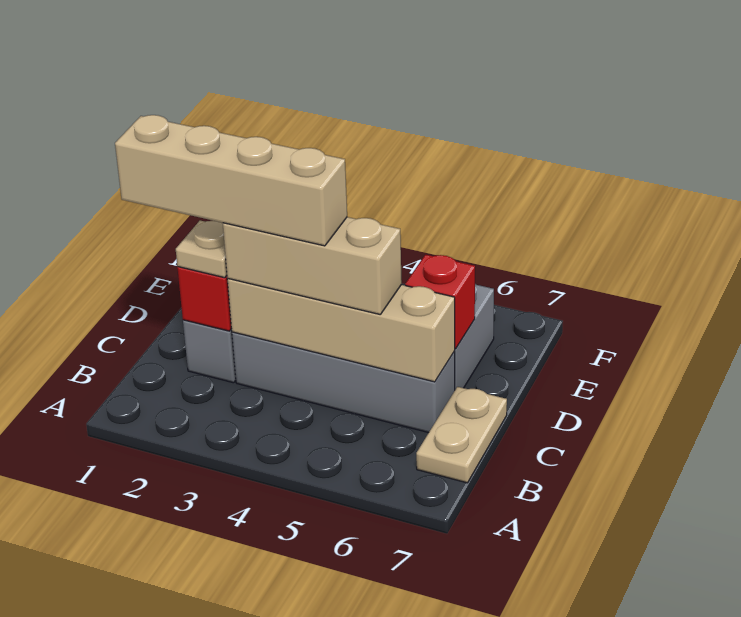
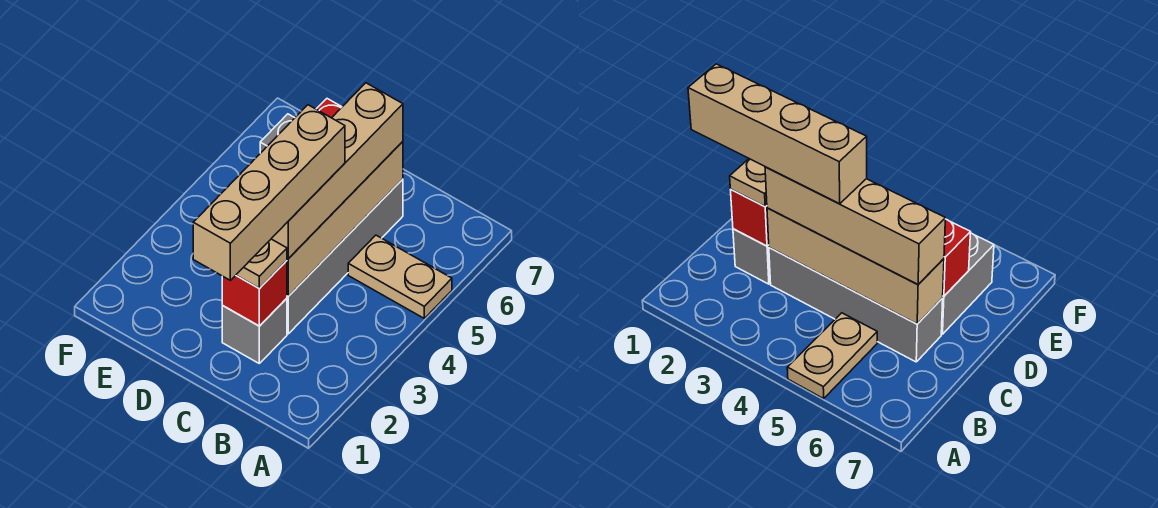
tan 1x2 plate [416,387,507,483] -> tan 1x2 plate moved to [348,235,452,318]
tan 1x3 brick [223,217,402,314] -> tan 1x4 brick [272,83,403,259]

